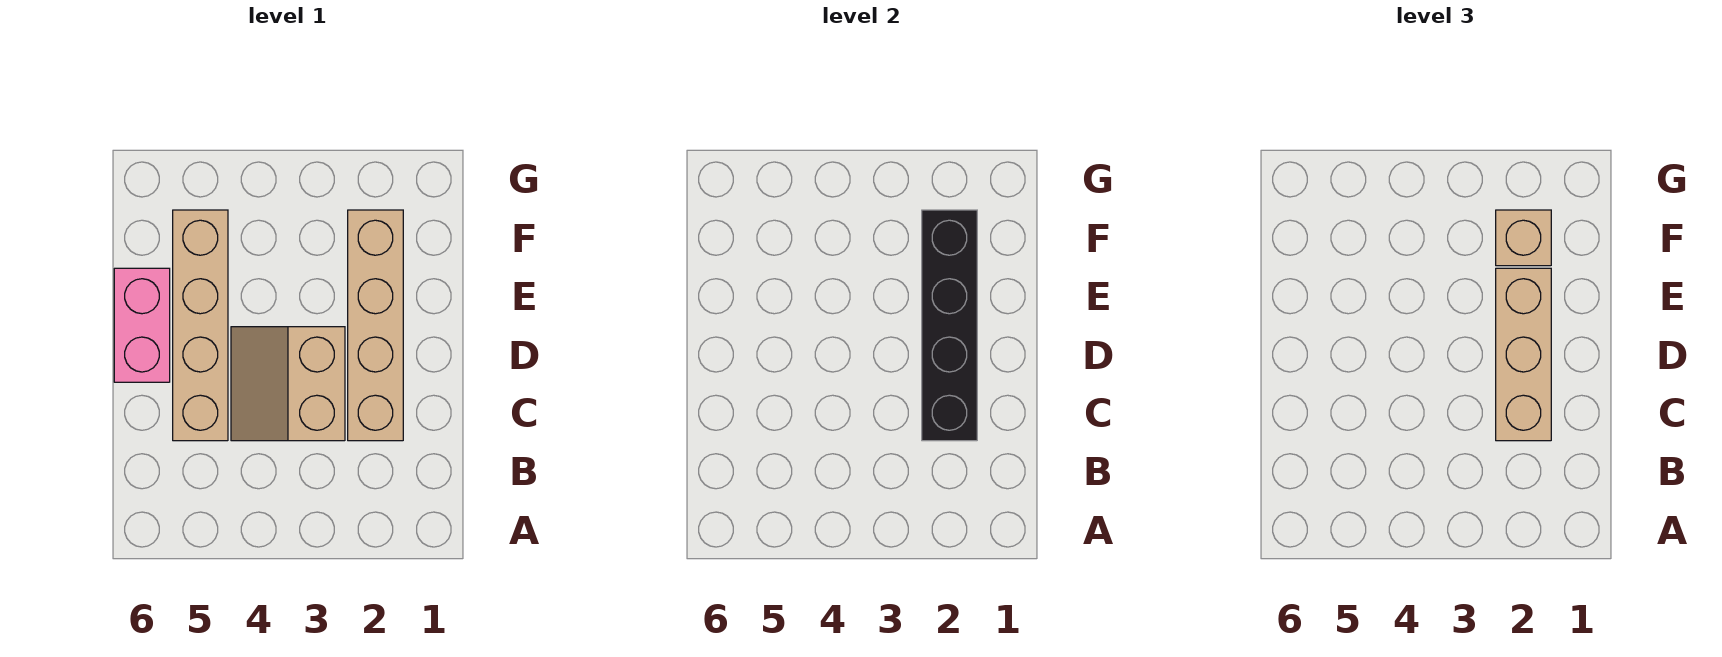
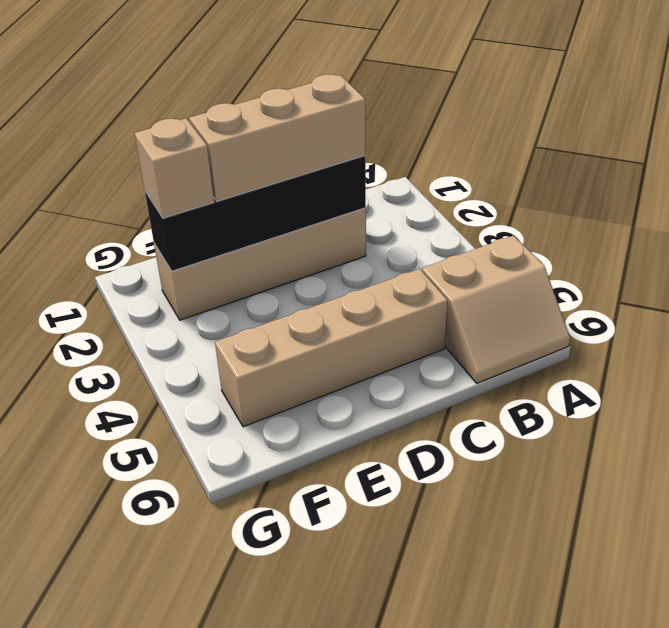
tan 2x2 slope [231,327,345,441] -> tan 2x2 slope moved to [422,236,570,383]
pink 1x2 brick [114,268,170,382] -> none

